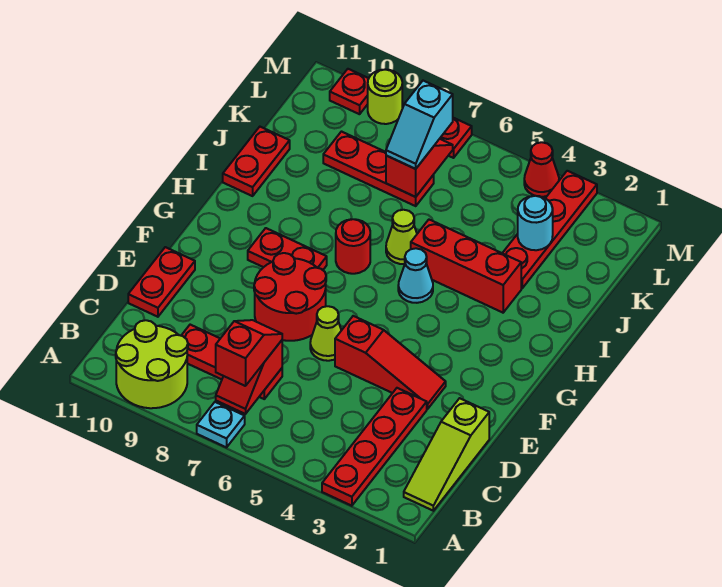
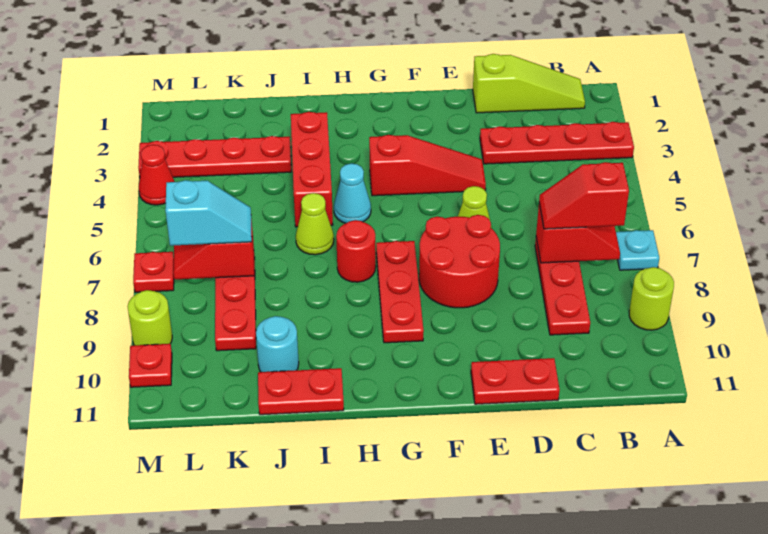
lime 2x2 round brick [116,320,188,408] -> lime 1x1 round brick [629,267,674,330]
red 1x3 slope [335,316,446,409] -> red 1x3 slope turned to [369,135,486,196]
red 1x2 plate [248,228,327,270] -> red 1x3 plate [376,241,424,343]
cyan 1x1 round brick [518,196,553,250] -> cyan 1x1 round brick moved to [256,316,299,372]

